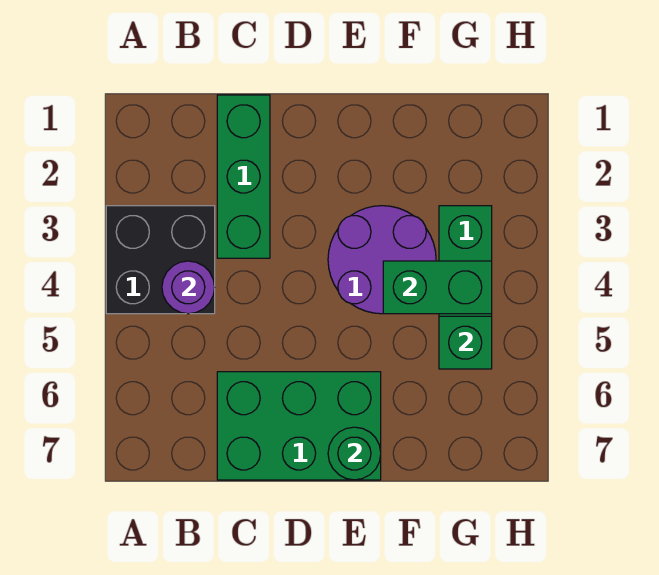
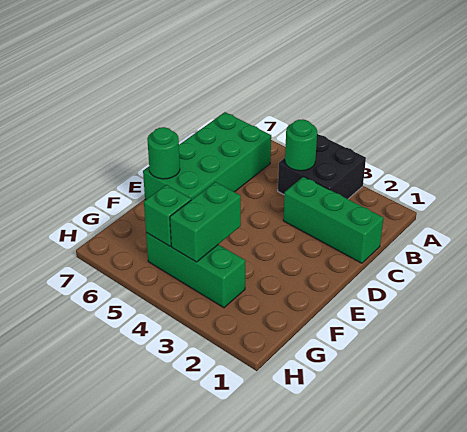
purple 1x1 round brick [162,261,215,314] -> green 1x1 round brick [285,119,317,171]
green 2x3 brick [217,372,381,480] -> green 2x4 brick [143,112,271,200]
purple 2x2 round brick [328,206,436,314] -> none

